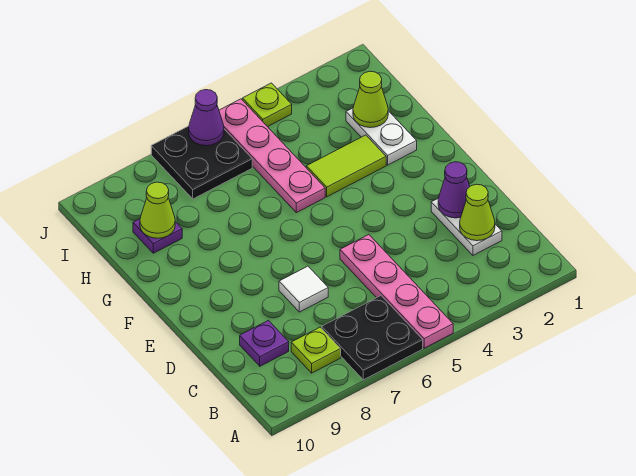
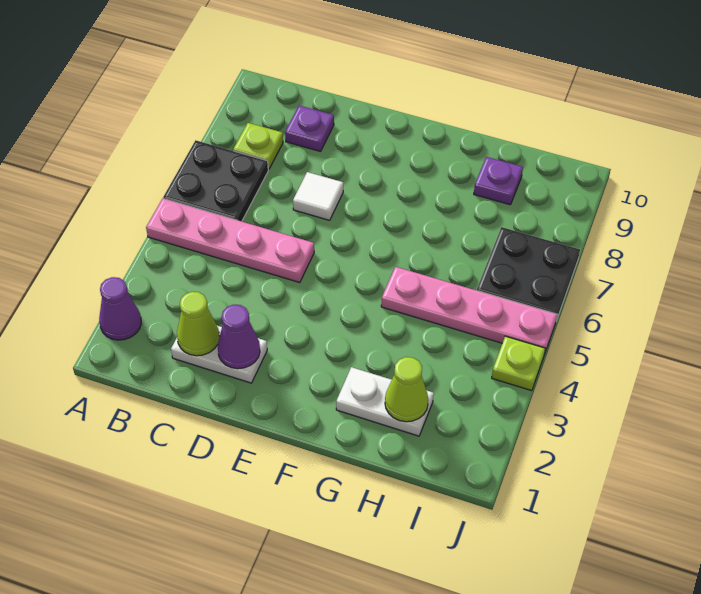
lime 1x2 tile [306,135,386,197] -> none
lime 1x1 cone [140,182,175,238] -> none
purple 1x1 cone [189,90,224,146] -> purple 1x1 cone moved to [99,277,141,340]

